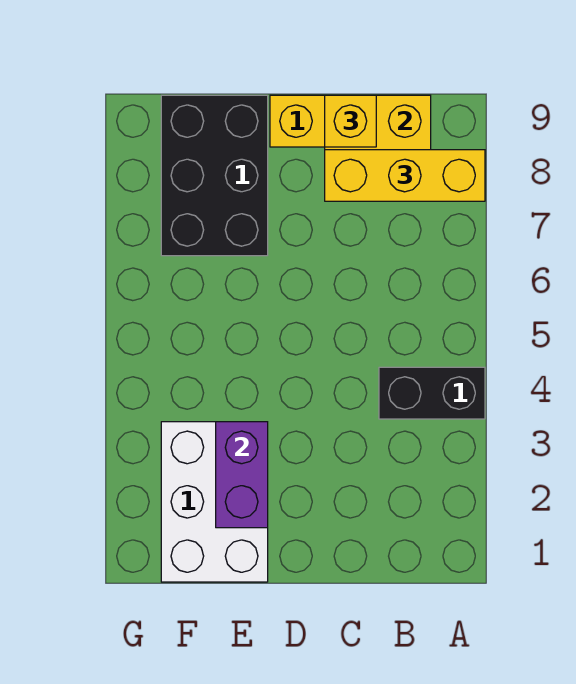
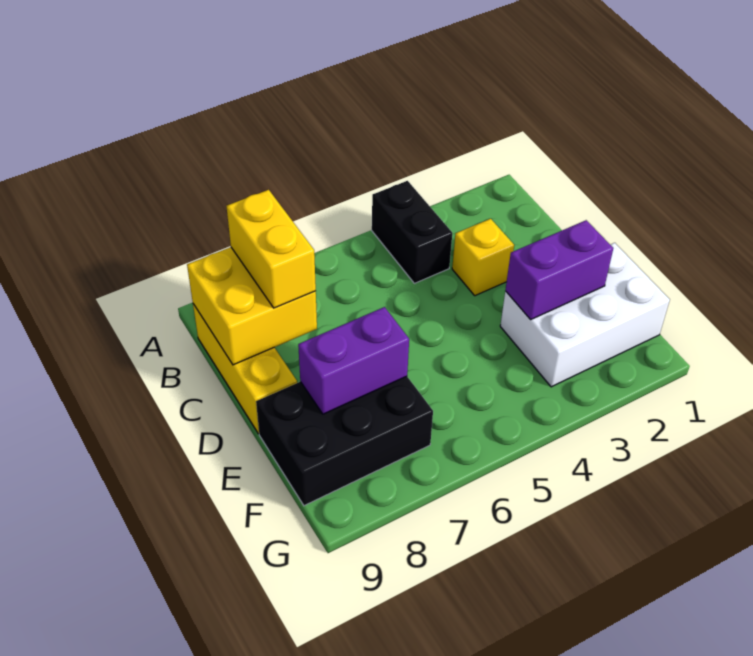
yellow 1x3 brick [325,150,485,201] -> yellow 1x2 brick [226,190,316,308]
yellow 1x1 brick [325,95,376,147] -> yellow 1x1 brick moved to [452,219,514,296]
none -> purple 1x2 brick [298,307,409,414]

